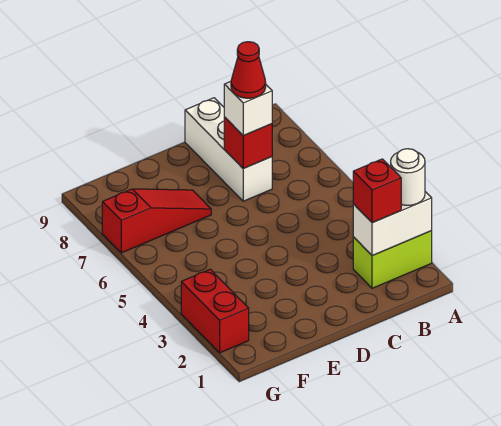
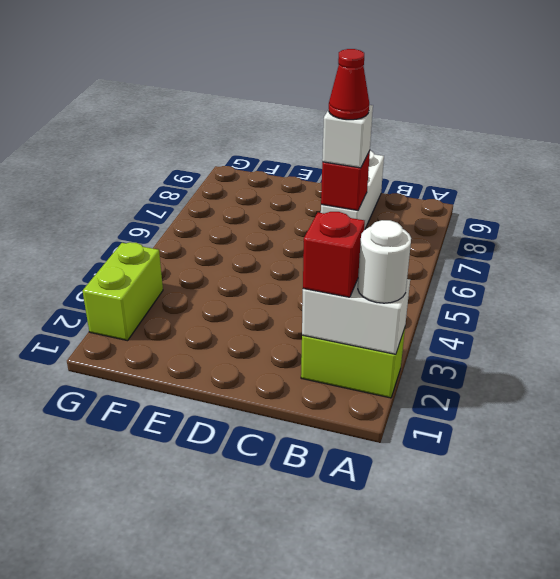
red 1x3 slope [102,189,211,253] -> none
red 1x2 brick [181,269,249,353] -> lime 1x2 brick [83,242,163,341]

